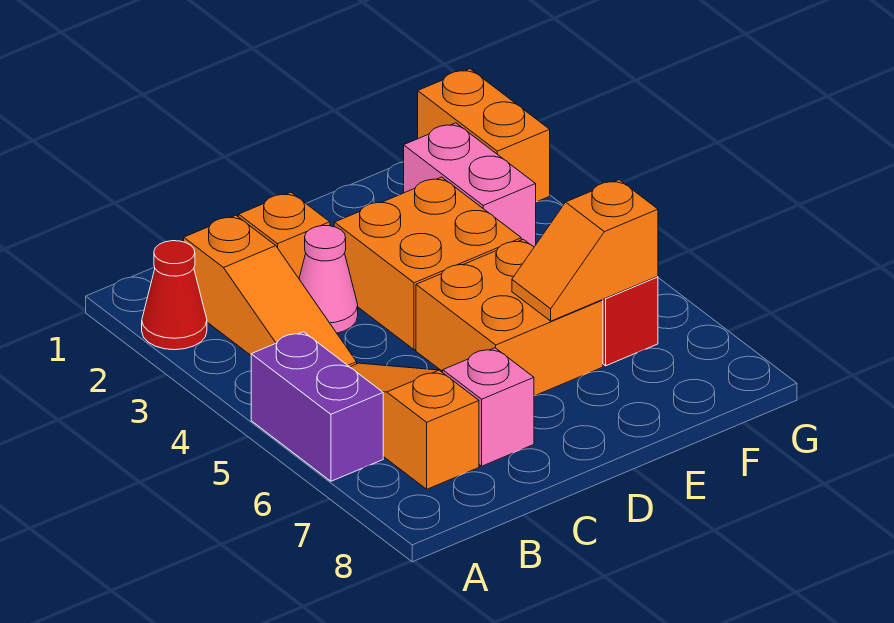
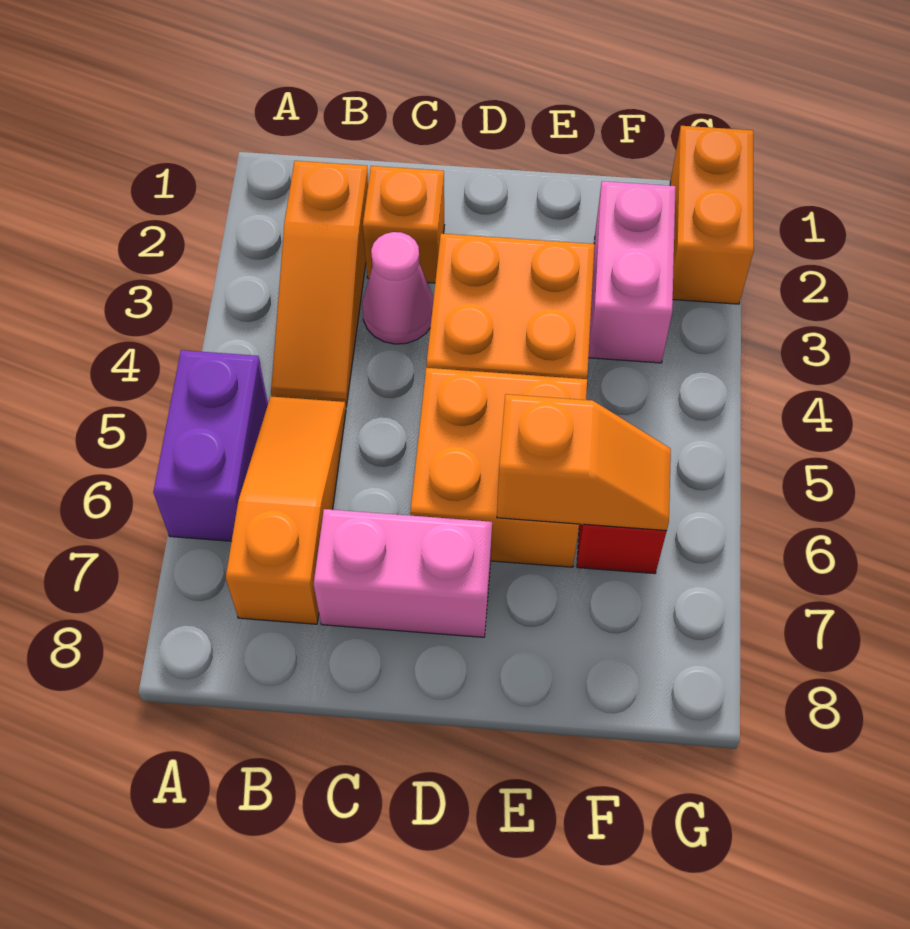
red 1x1 cone [142,241,207,350] -> none
pink 1x1 brick [443,348,534,466] -> pink 1x2 brick [314,509,492,637]
orange 1x2 slope [512,180,658,321] -> orange 1x2 slope turned to [497,394,671,531]

